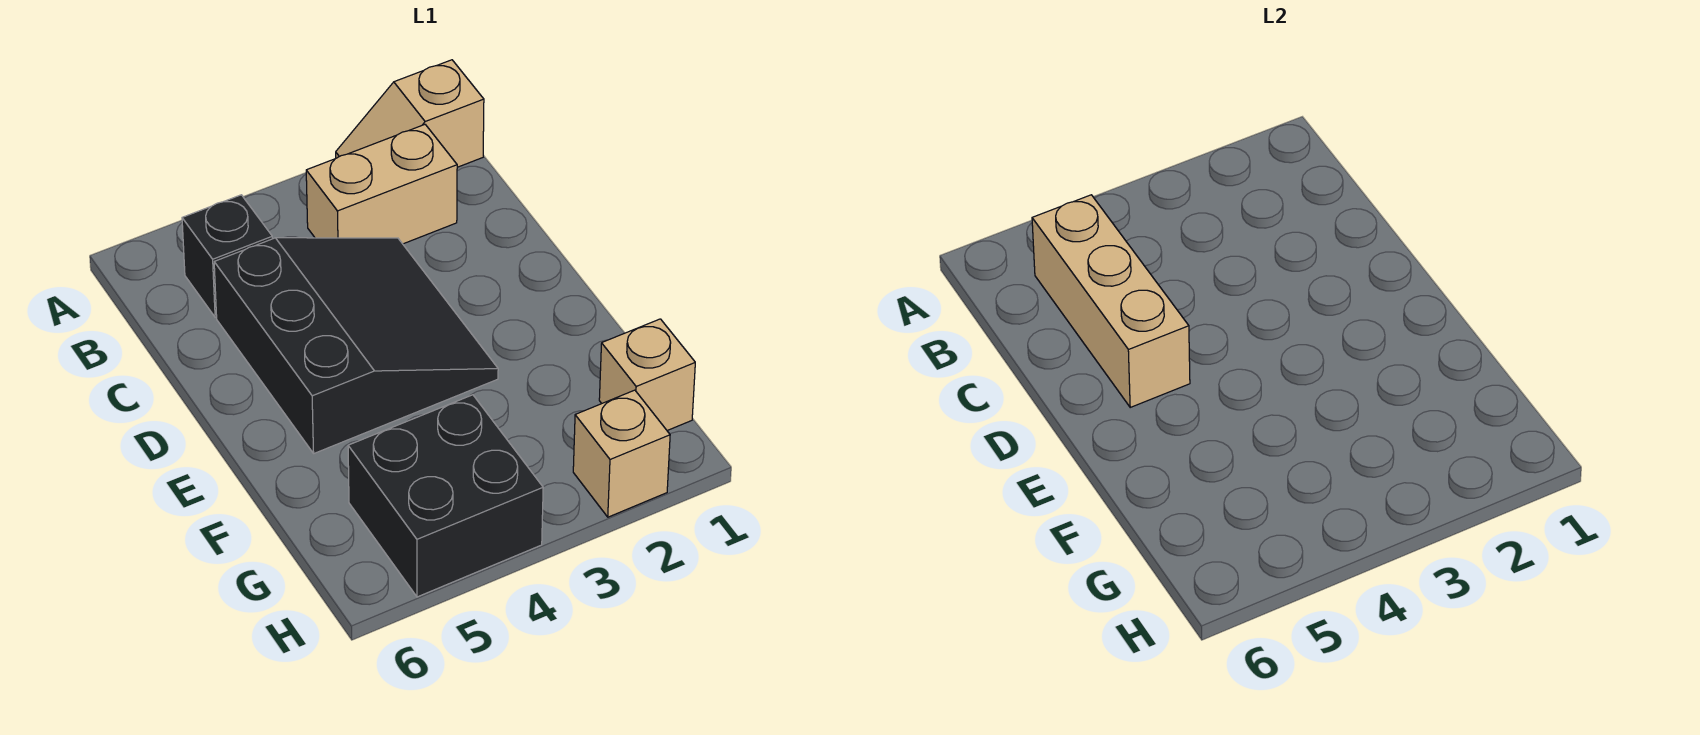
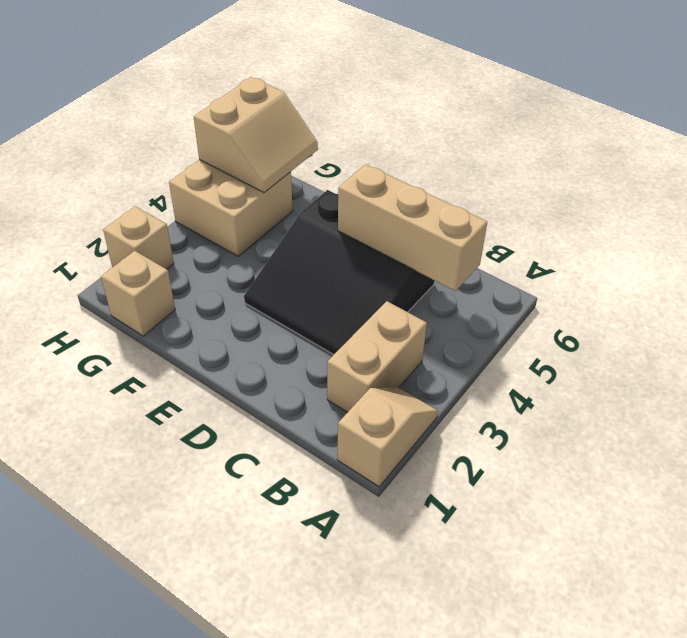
black 1x1 brick [182,195,272,317] -> none
black 2x2 brick [348,395,543,597] -> tan 2x2 brick [169,160,293,256]
none -> tan 2x2 slope [194,77,318,193]

